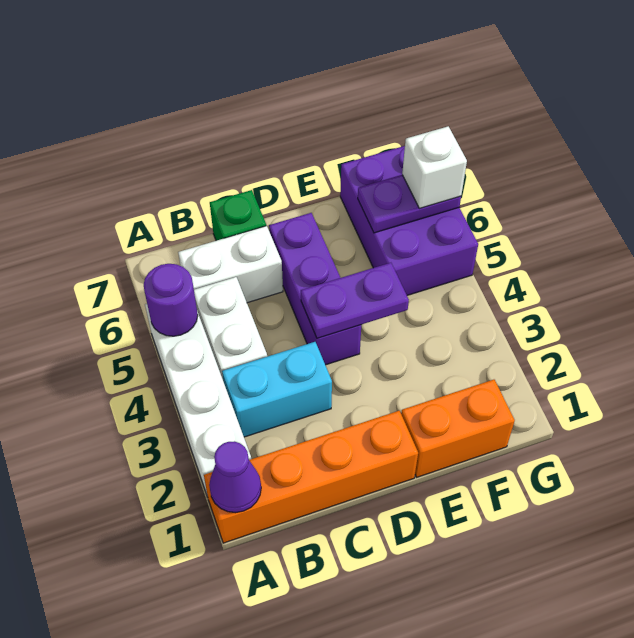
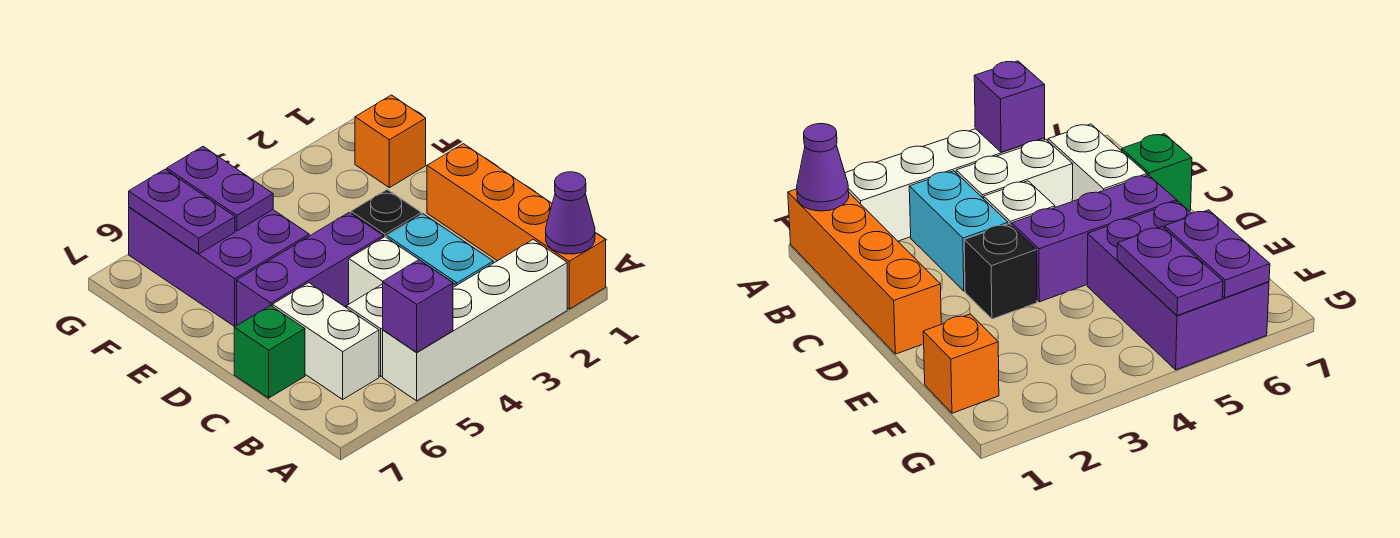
purple 1x1 round brick [144,264,198,336] -> purple 1x1 brick [383,260,453,352]
none -> black 1x1 brick [351,190,421,238]
purple 1x2 plate [301,263,409,338] -> purple 1x2 plate moved to [167,147,273,231]
orange 1x2 brick [401,380,515,477] -> orange 1x1 brick [355,95,426,188]
purple 2x3 brick [340,146,478,295] -> purple 2x3 brick turned to [129,207,309,326]
white 1x1 brick [402,126,467,208] -> white 1x1 brick moved to [349,237,419,304]

